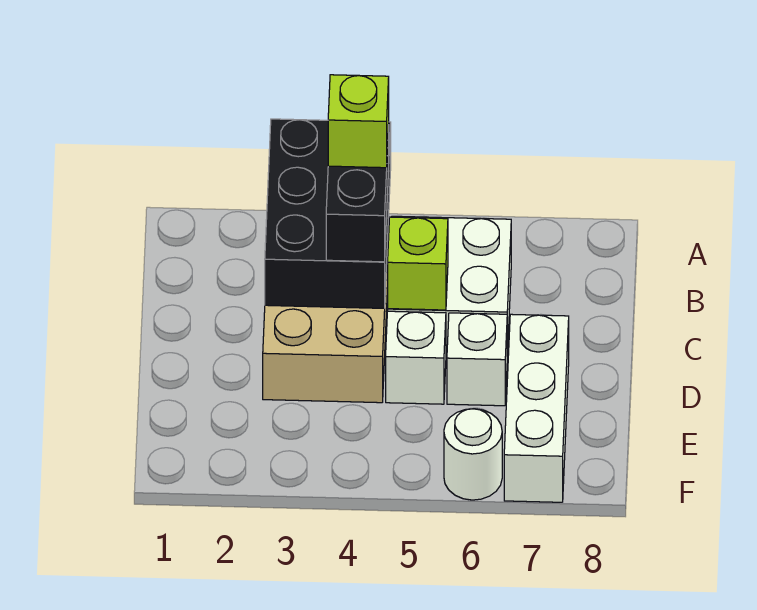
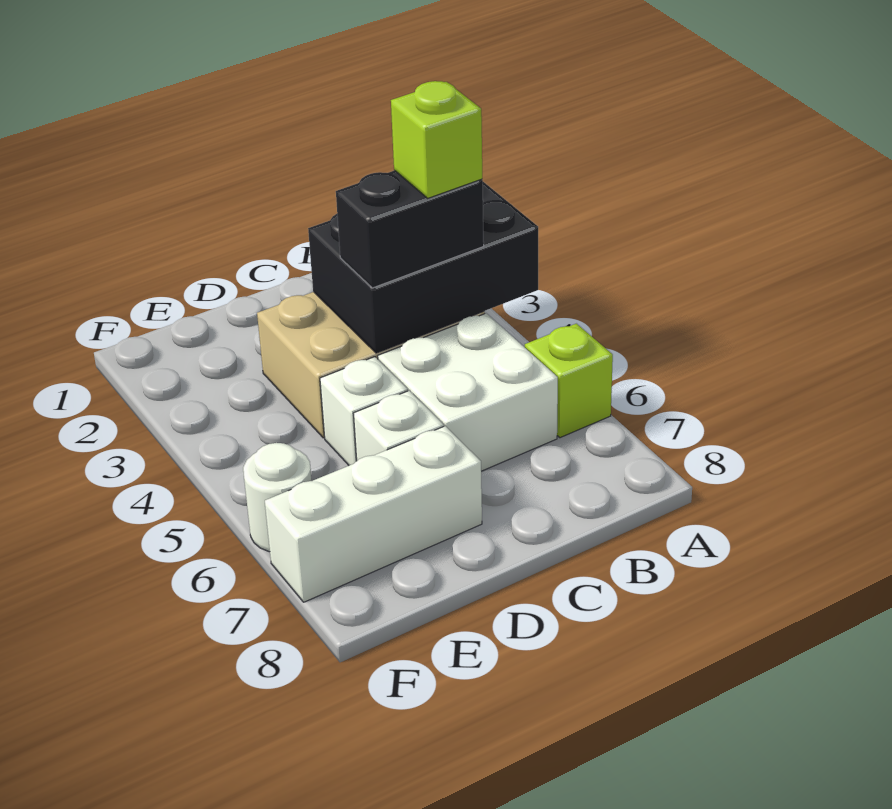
lime 1x1 brick [388,217,448,310] -> lime 1x1 brick moved to [525,324,613,438]

